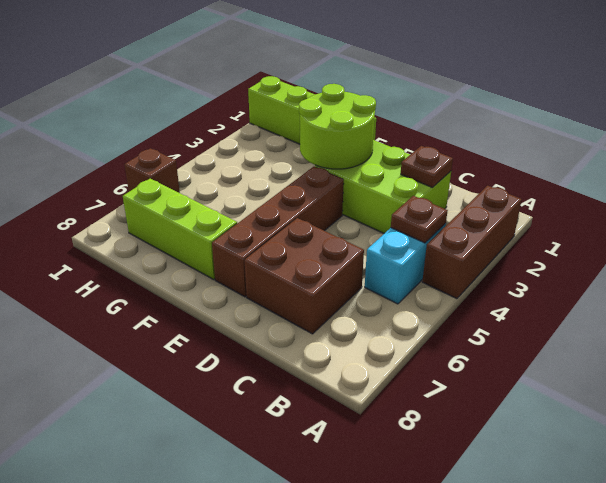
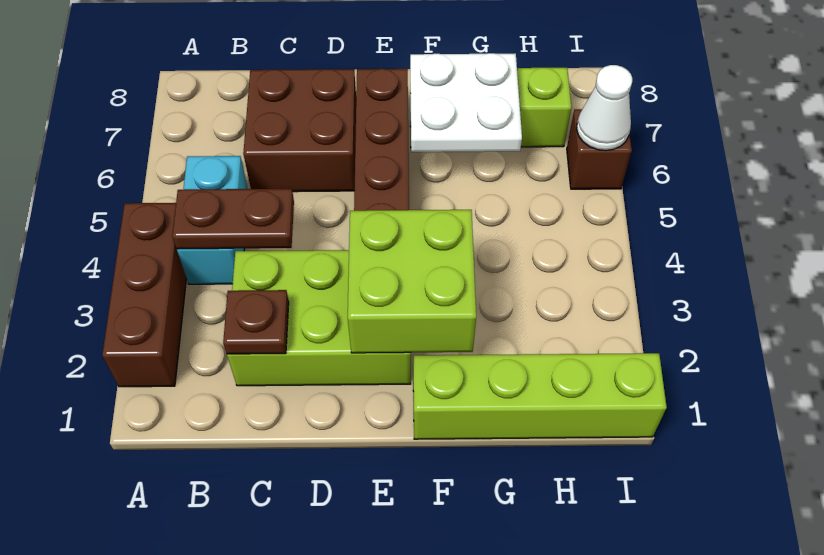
brown 1x1 plate [391,196,448,243] -> brown 1x2 plate [172,189,294,249]
lime 2x2 round brick [299,84,376,169] -> lime 2x2 brick [348,209,476,353]
none -> white 2x2 plate [410,53,522,152]
none -> white 1x1 cone [577,65,632,151]

